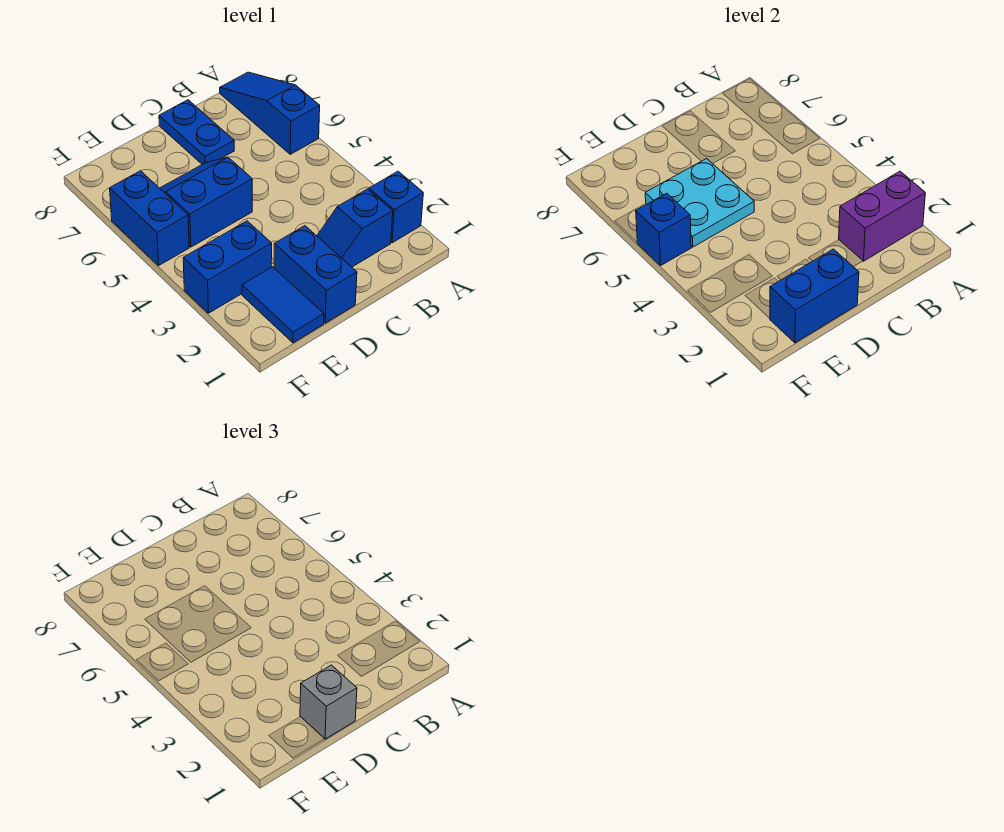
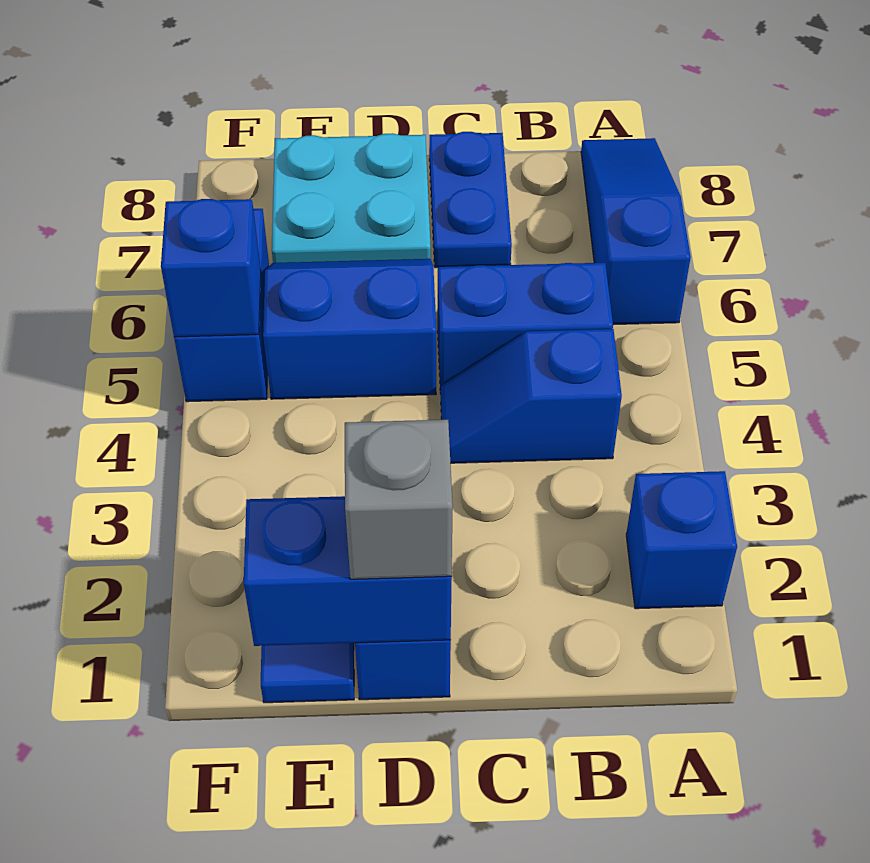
purple 1x2 brick [839,171,925,261] -> none
blue 1x2 slope [317,189,393,267] -> blue 1x2 slope moved to [441,329,622,463]
cyan 2x2 plate [645,159,754,247] -> cyan 2x2 plate moved to [272,133,431,263]
blue 1x2 brick [183,221,272,313] -> blue 1x2 brick moved to [437,263,613,394]

